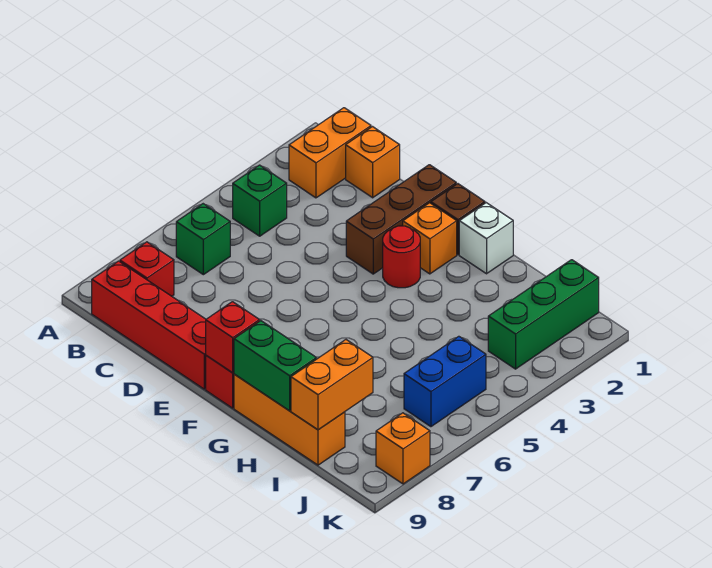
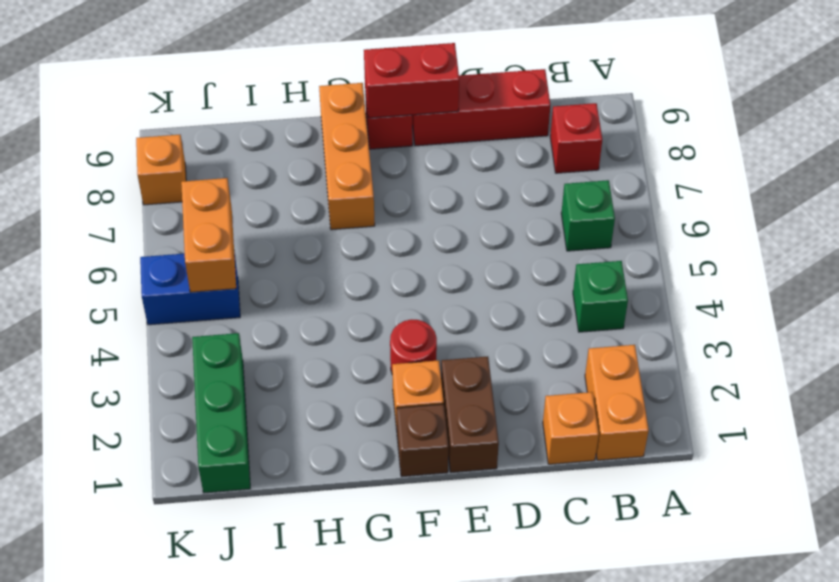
red 1x4 brick [92,261,206,389] -> red 1x3 brick [412,69,550,146]
brown 1x3 brick [346,165,456,274] -> brown 1x2 brick [441,357,499,472]
red 1x1 brick [206,302,260,373] -> red 1x2 brick [364,43,459,118]
white 1x1 brick [459,203,513,274] -> none
orange 1x3 brick [234,374,345,465] -> orange 1x3 brick turned to [319,83,375,230]
green 1x2 brick [234,321,316,411] -> none
orange 1x2 brick [291,340,373,430] -> orange 1x2 brick moved to [181,178,236,292]
blue 1x2 brick [404,336,486,427] -> blue 1x2 brick turned to [140,253,240,325]

